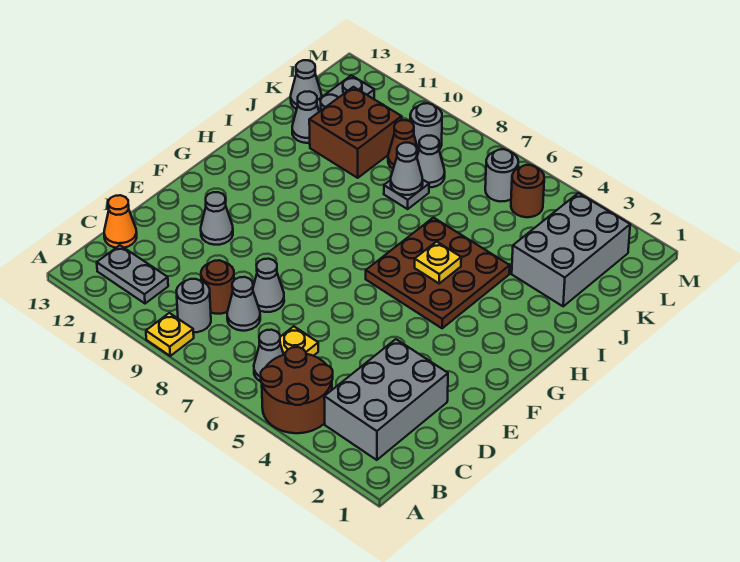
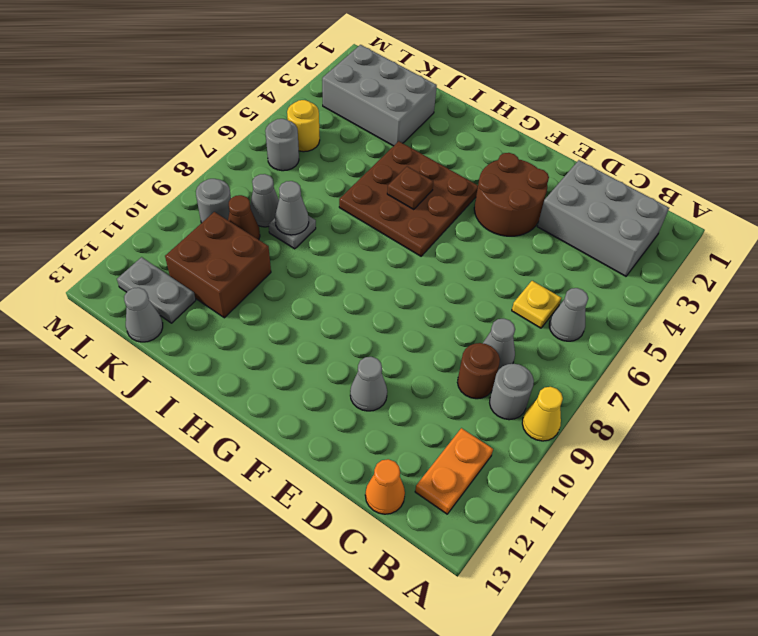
brown 2x2 round brick [261,347,333,433] -> brown 2x2 round brick moved to [474,153,549,236]
yellow 1x1 plate [146,313,194,356] -> yellow 1x1 cone [522,387,563,441]
grey 1x2 plate [97,245,168,304] -> orange 1x2 plate [415,428,493,514]
grey 1x1 cone [253,259,284,312] -> none
yellow 1x1 plate [415,242,461,283] -> brown 1x1 plate [387,166,433,210]
grey 1x1 cone [292,91,319,143] -> none
brown 1x1 round brick [511,165,544,217] -> yellow 1x1 round brick [287,100,320,152]

